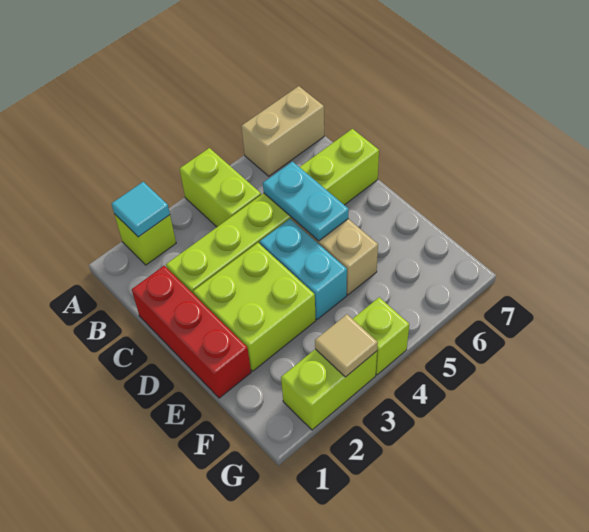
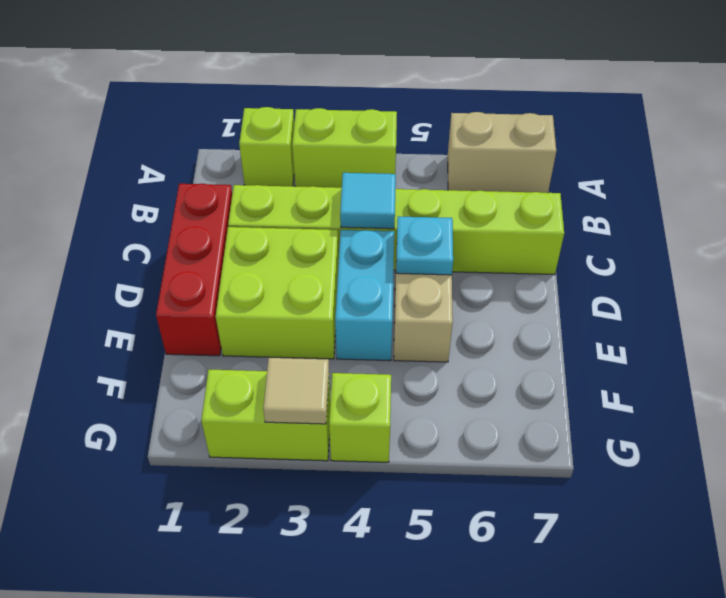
cyan 1x1 tile [111,182,170,237] -> cyan 1x1 tile moved to [340,173,396,229]
lime 1x2 brick [180,148,261,227] -> lime 1x2 brick turned to [292,108,397,188]
cyan 1x2 plate [263,162,349,241] -> cyan 1x1 plate [396,217,453,275]

